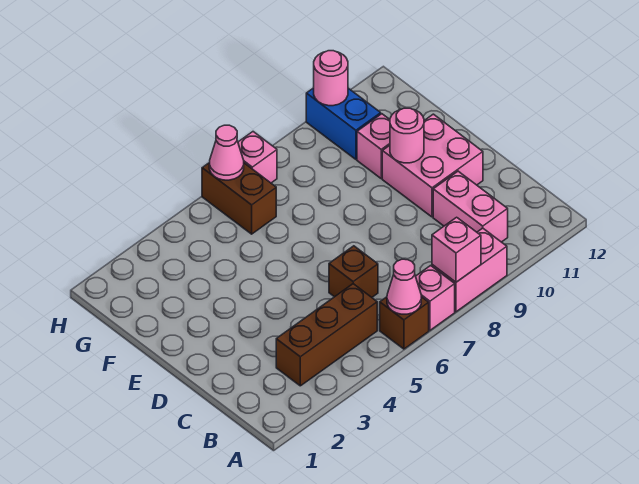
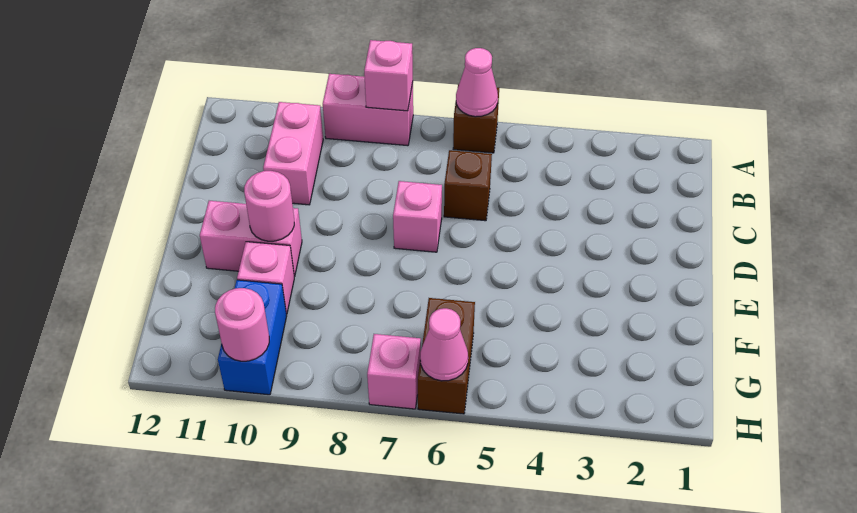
pink 1x1 brick [416,266,455,330] -> pink 1x1 brick moved to [393,181,442,252]
brown 1x3 brick [276,284,377,386] -> none
pink 2x2 brick [382,114,483,217] -> pink 1x2 brick [200,201,302,276]

